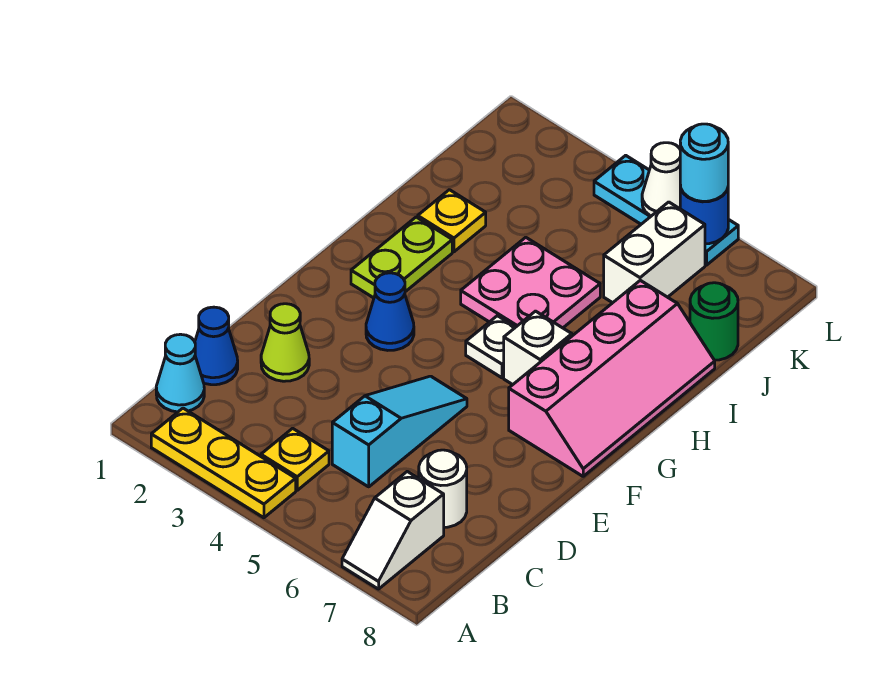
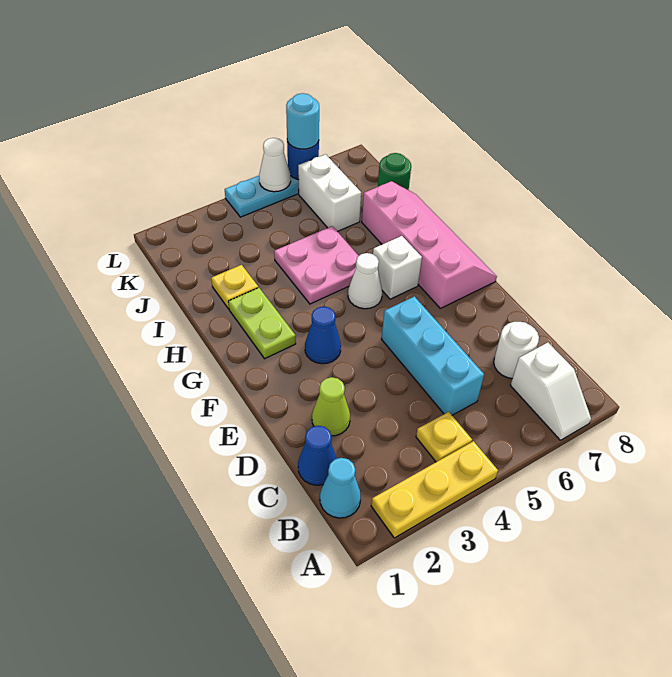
cyan 1x3 slope [332,376,467,487] -> cyan 1x3 brick [381,296,484,415]
white 1x1 plate [466,316,515,378] -> white 1x1 cone [348,253,382,309]

